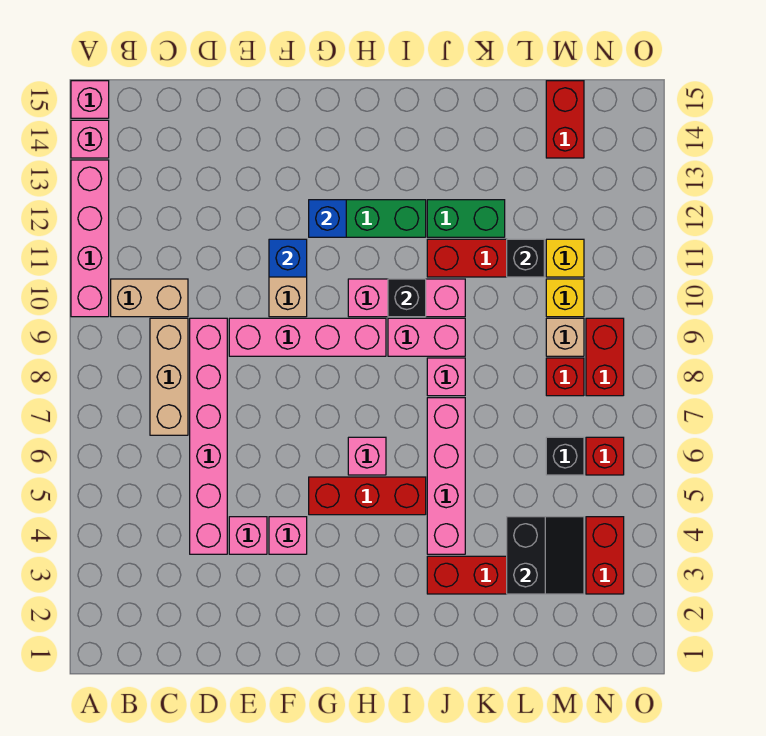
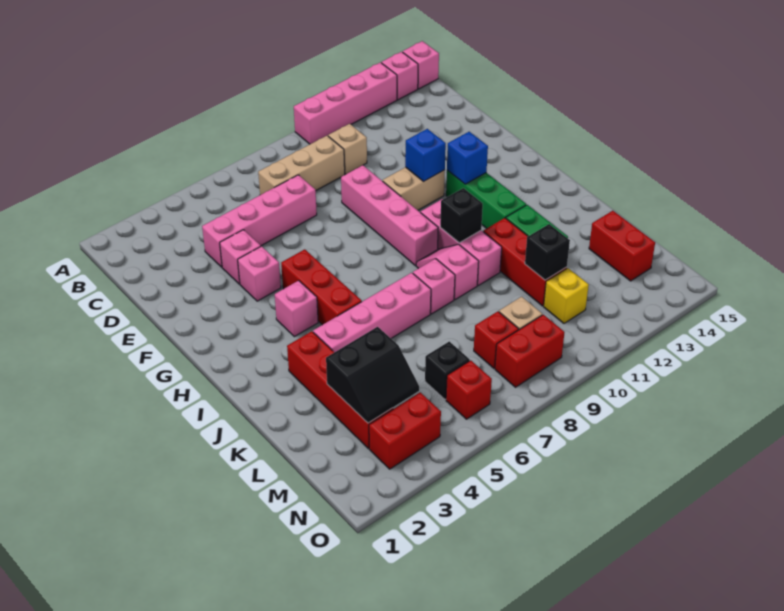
tan 1x2 brick [111,279,188,317] -> tan 1x1 brick [328,124,367,174]
pink 1x6 brick [190,318,227,554] -> pink 1x4 brick [202,175,317,267]
pink 1x1 brick [348,437,386,475] -> pink 1x1 brick moved to [275,281,318,337]
pink 1x2 brick [388,318,465,356] -> pink 1x2 slope [416,244,479,300]
yellow 1x1 brick [546,279,584,317] -> none
red 1x2 brick [546,81,584,158] -> red 1x2 brick turned to [589,211,655,281]

